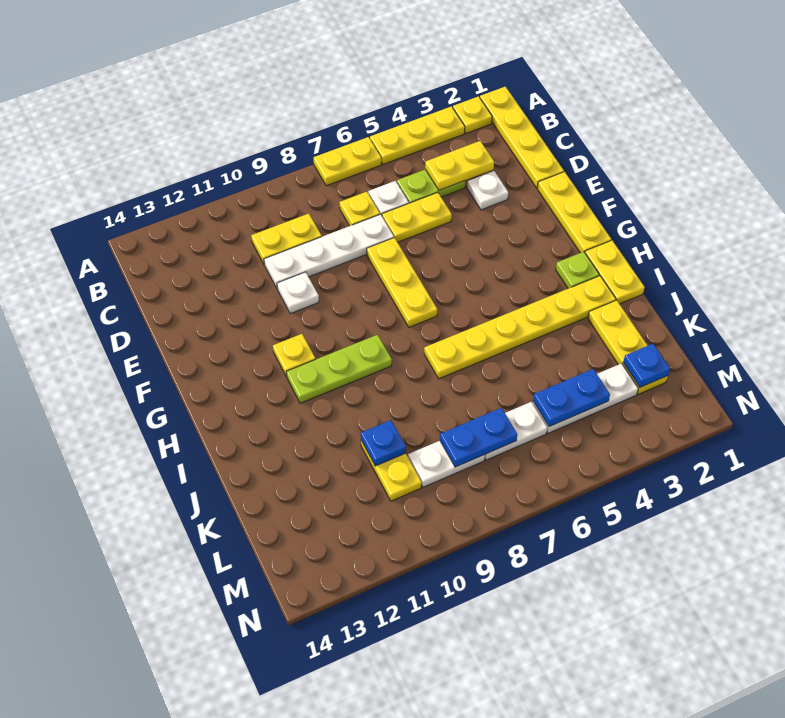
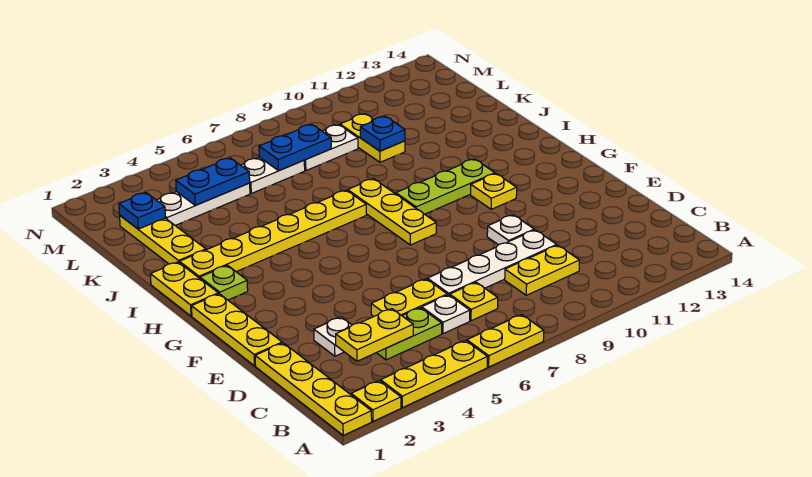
yellow 1x3 plate [367,238,437,327] -> yellow 1x3 plate moved to [348,179,436,245]

